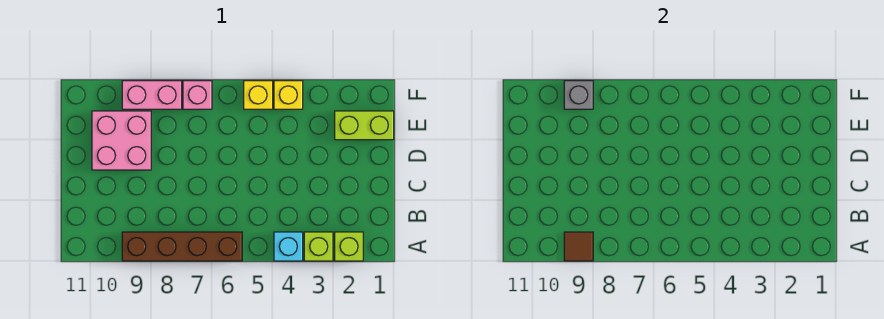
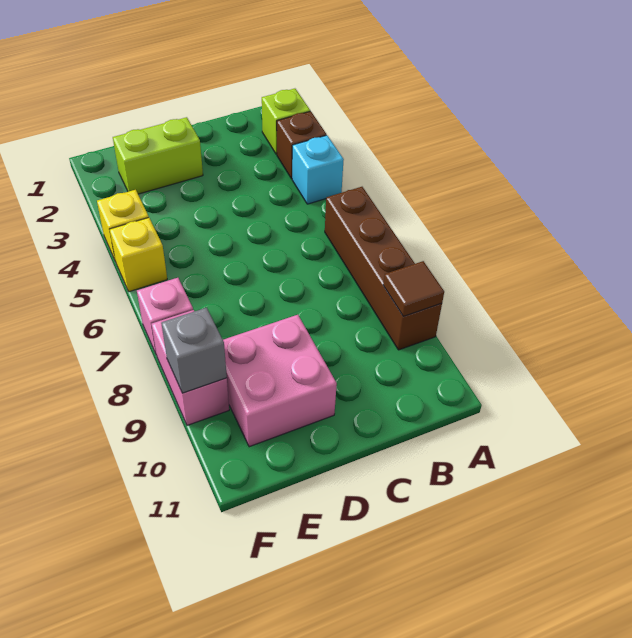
lime 1x1 brick [304,232,333,261] -> brown 1x1 brick [277,111,326,179]
lime 1x2 brick [335,111,394,140] -> lime 1x2 brick turned to [113,117,203,194]

